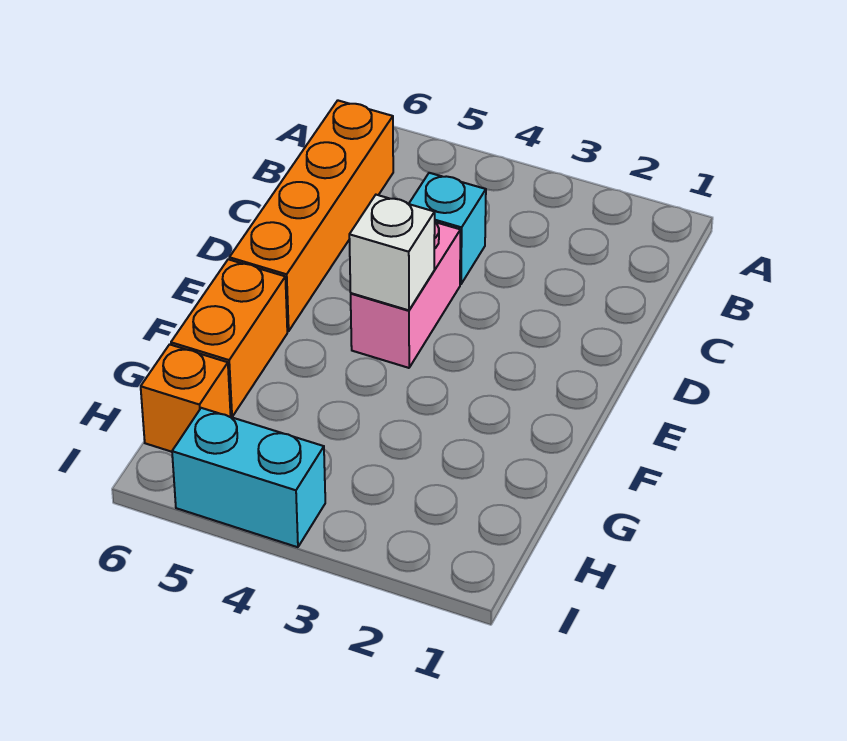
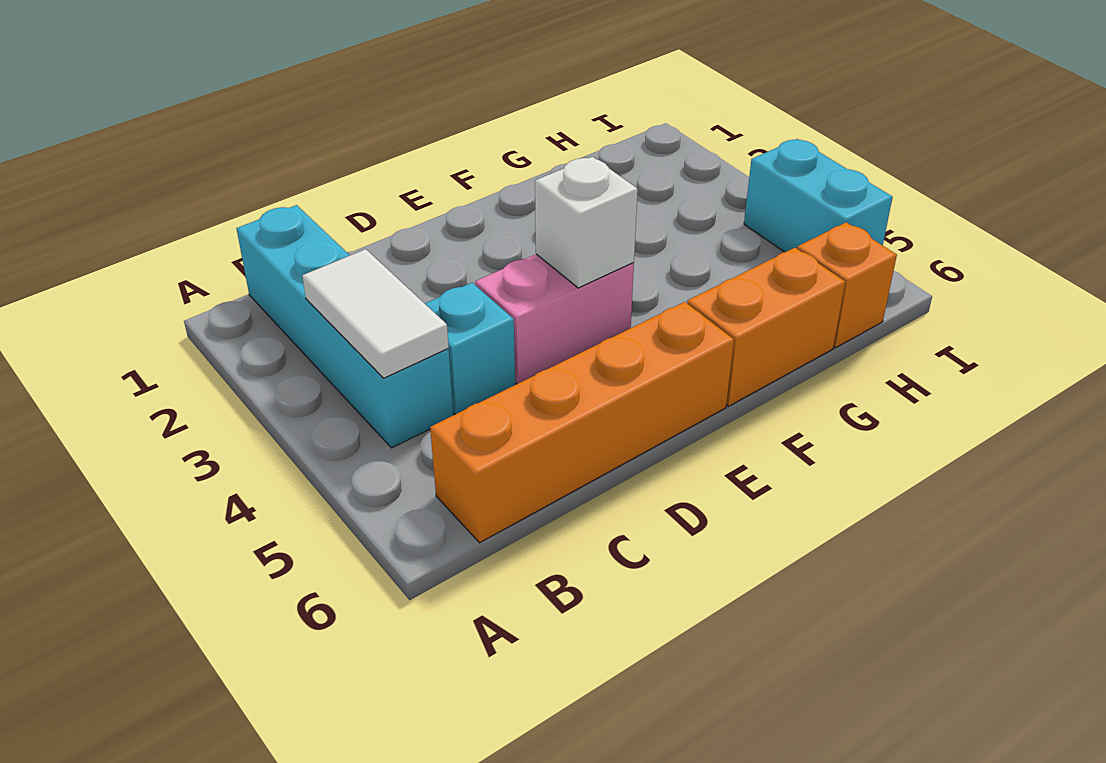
none -> cyan 1x4 brick [236,205,453,448]
none -> white 1x2 tile [302,249,449,378]

